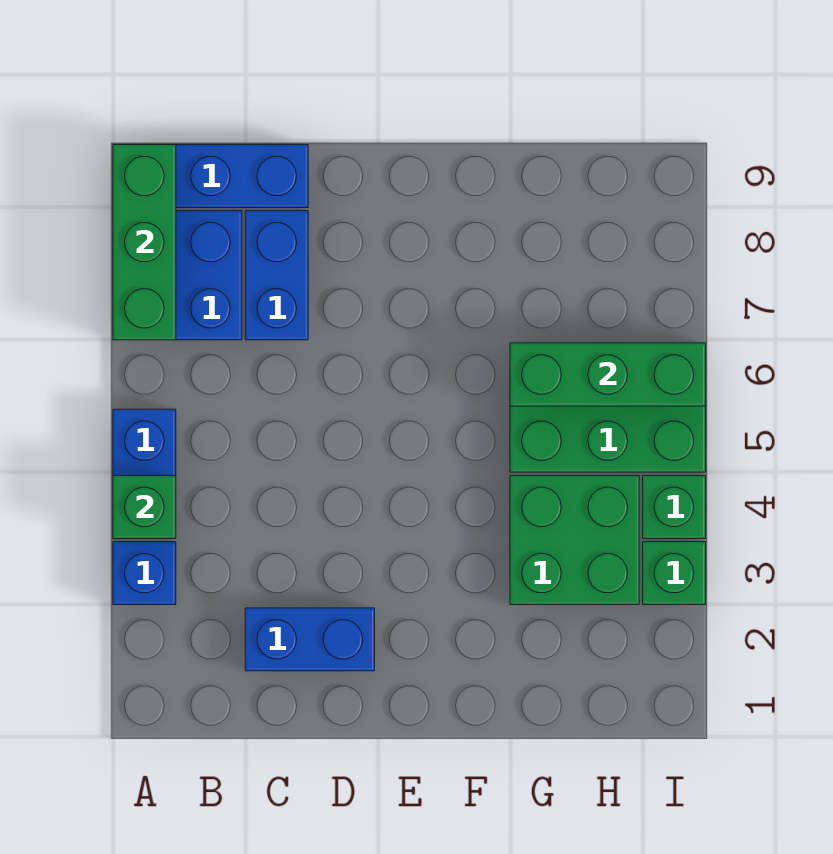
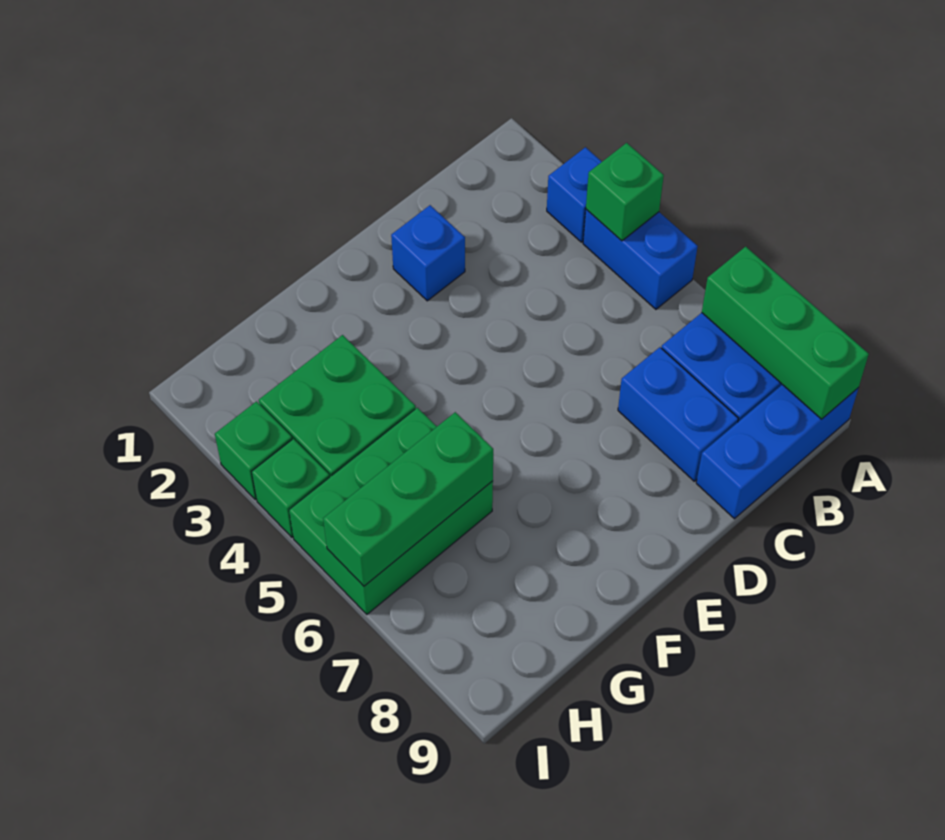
blue 1x2 brick [245,608,375,671] -> blue 1x1 brick [391,205,465,301]

